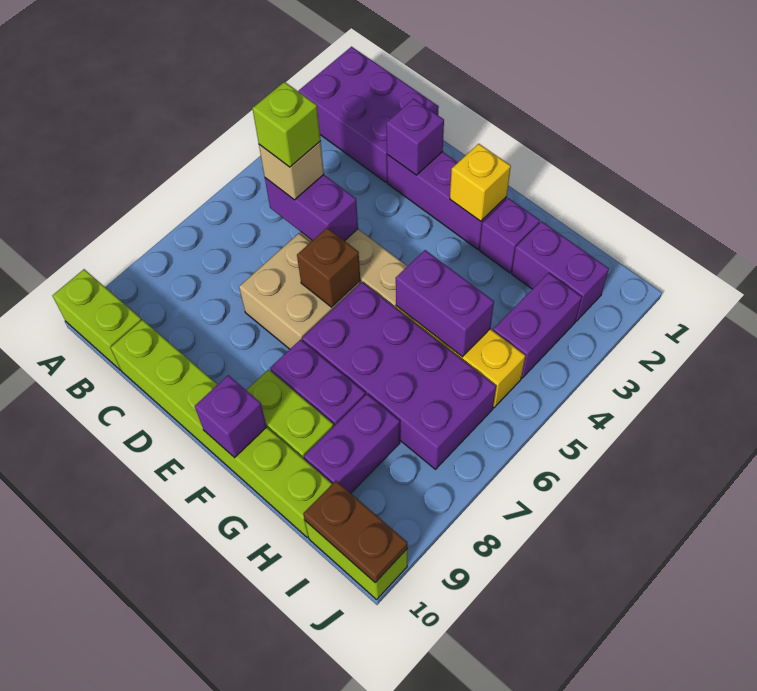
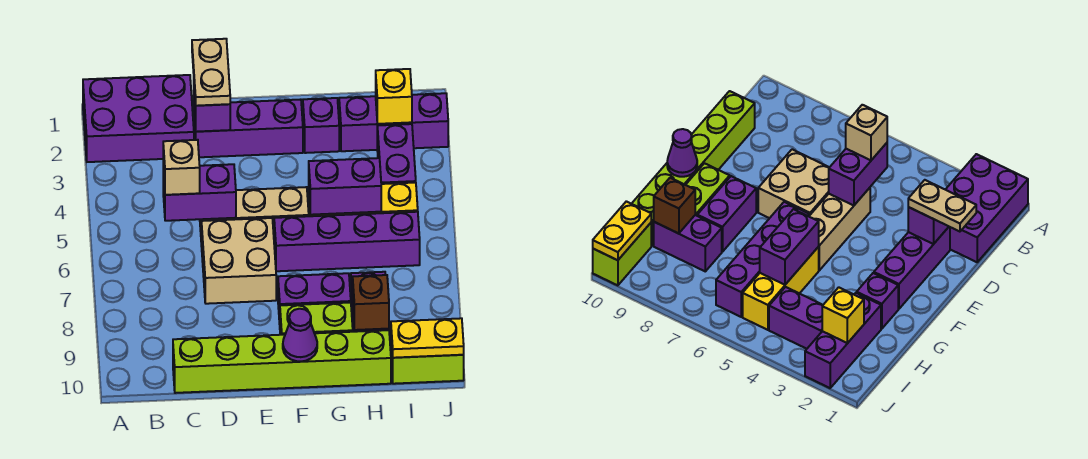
lime 1x2 brick [52,269,141,370] -> none
lime 1x1 brick [252,82,321,167] -> none
none -> tan 1x2 plate [192,39,230,106]
brown 1x1 brick [297,228,360,307] -> brown 1x1 brick moved to [353,275,389,330]
yellow 1x1 brick [450,144,511,221] -> yellow 1x1 brick moved to [376,69,412,124]
purple 2x4 brick [302,282,496,469] -> purple 1x4 brick [274,212,420,271]
purple 1x1 brick [195,375,267,458] -> purple 1x1 cone [283,309,317,362]
purple 1x2 brick [512,221,609,321] -> purple 1x3 brick [339,93,448,151]
brown 1x2 plate [303,481,407,583] -> yellow 1x2 plate [391,318,464,358]

